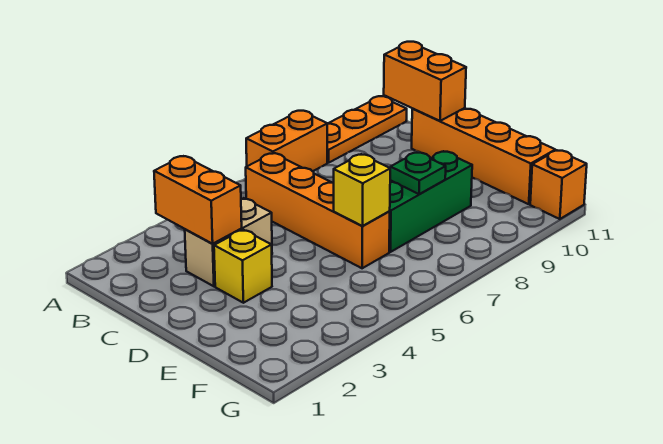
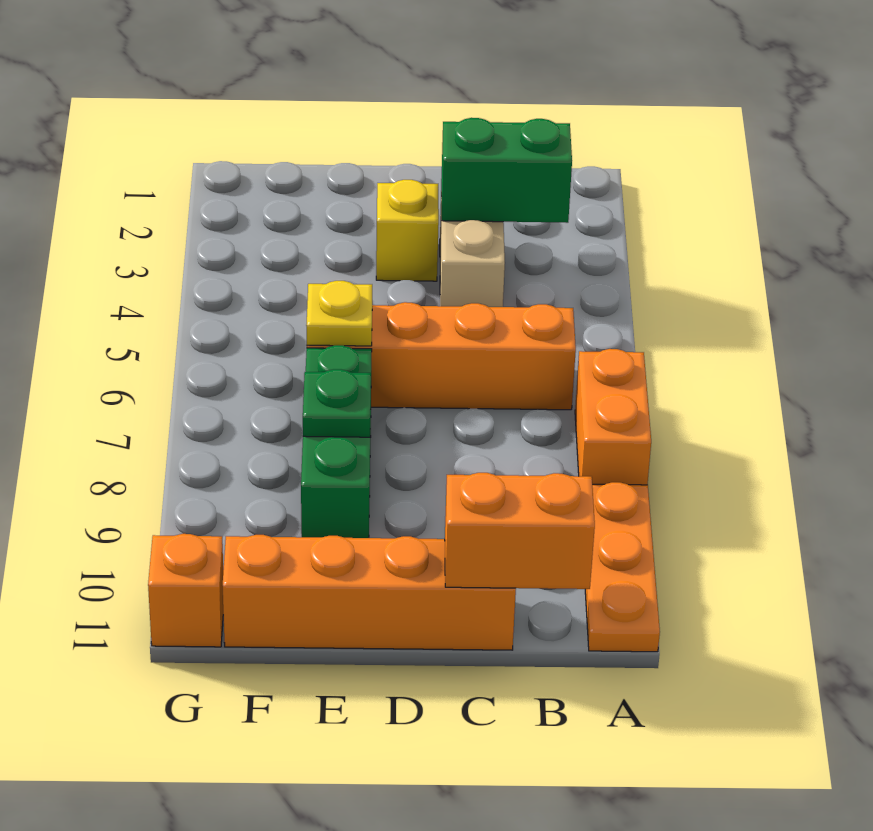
orange 1x2 brick [154,156,242,244] -> green 1x2 brick [441,118,572,223]
yellow 1x1 brick [334,154,390,226] -> yellow 1x1 plate [306,281,372,346]

